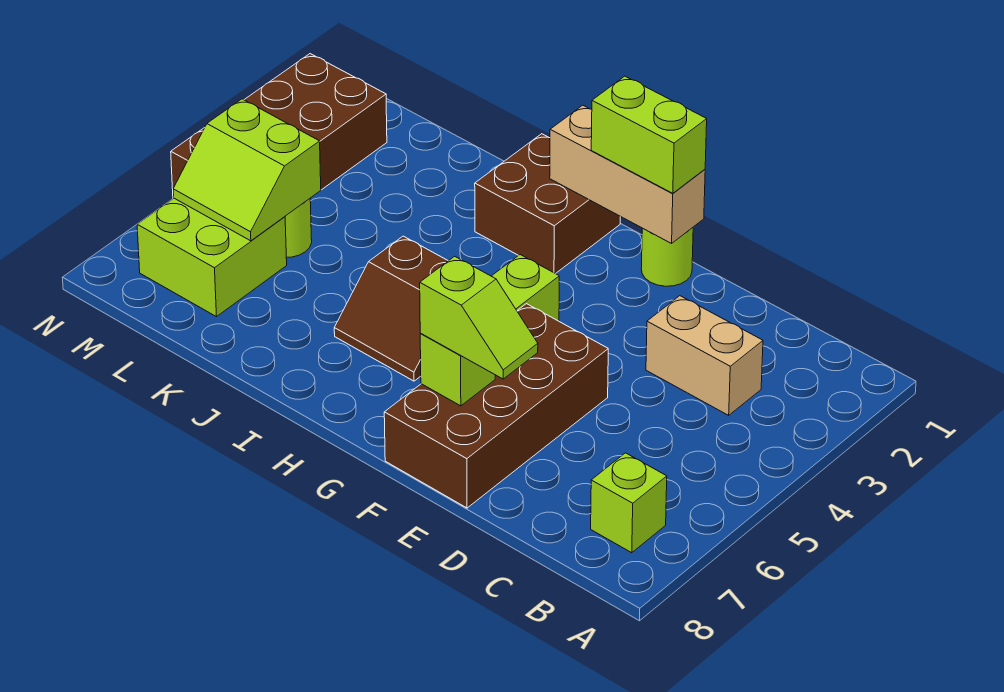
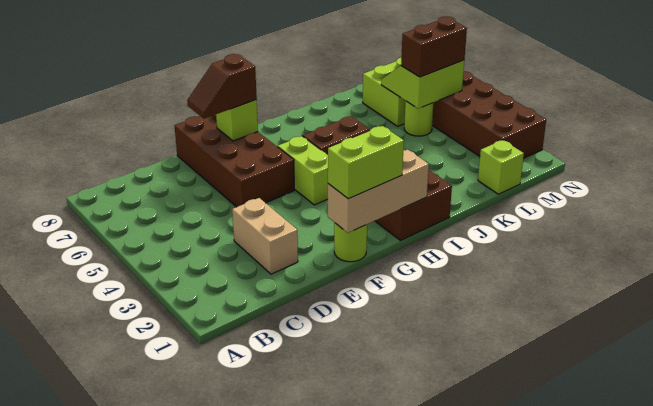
lime 1x1 brick [591,453,667,553] -> lime 1x1 brick moved to [478,140,524,194]
tan 1x2 brick [646,296,763,415] -> tan 1x2 brick turned to [232,198,298,274]
lime 1x2 slope [420,256,538,379] -> brown 1x2 slope [187,54,257,119]
none -> brown 1x2 brick [401,16,467,77]

